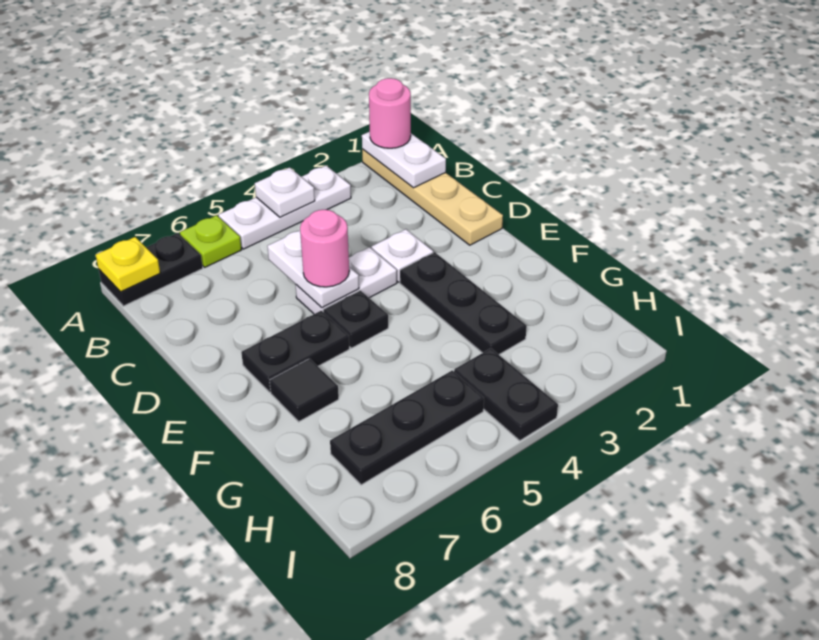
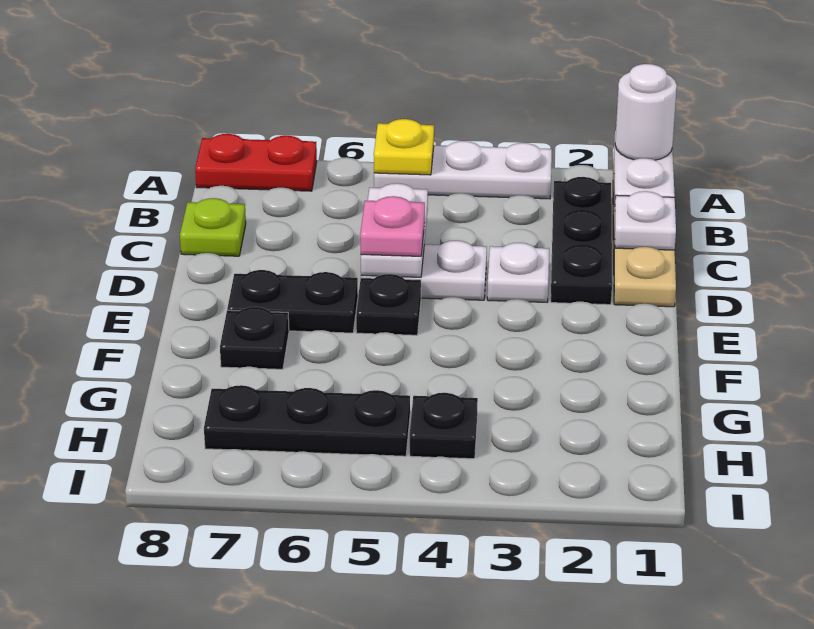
pink 1x1 round brick [369,78,411,148] -> white 1x1 round brick [615,64,677,160]
white 1x1 plate [255,168,315,217] -> white 1x1 plate moved to [615,191,676,250]
lime 1x1 plate [180,215,242,267] -> lime 1x1 plate moved to [180,198,246,256]
black 1x2 plate [99,233,203,306] -> red 1x2 plate [195,134,317,191]
yellow 1x1 plate [96,237,160,292] -> yellow 1x1 plate moved to [374,119,434,175]
pink 1x1 round brick [300,210,349,287] -> pink 1x1 plate [360,196,425,256]
black 1x3 plate [400,252,527,354] -> black 1x3 plate moved to [551,177,612,305]
black 1x1 tile [270,359,339,422] -> black 1x1 plate [220,307,289,369]
black 1x2 plate [454,348,558,441] -> black 1x1 plate [410,393,478,459]

